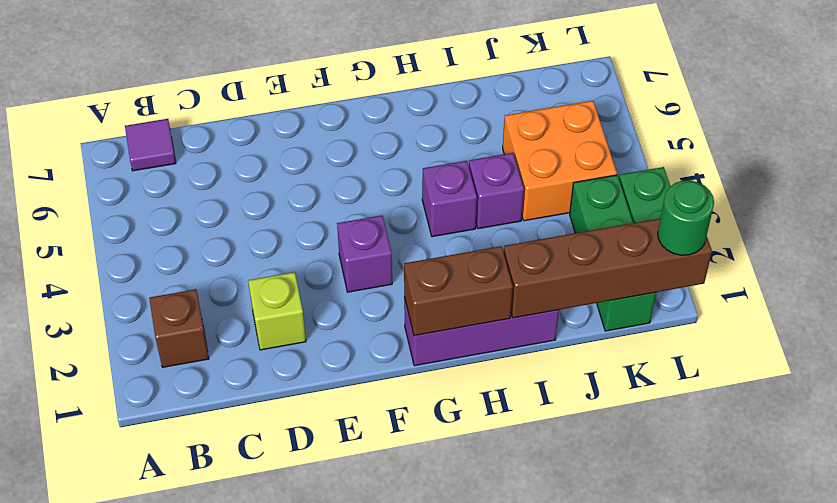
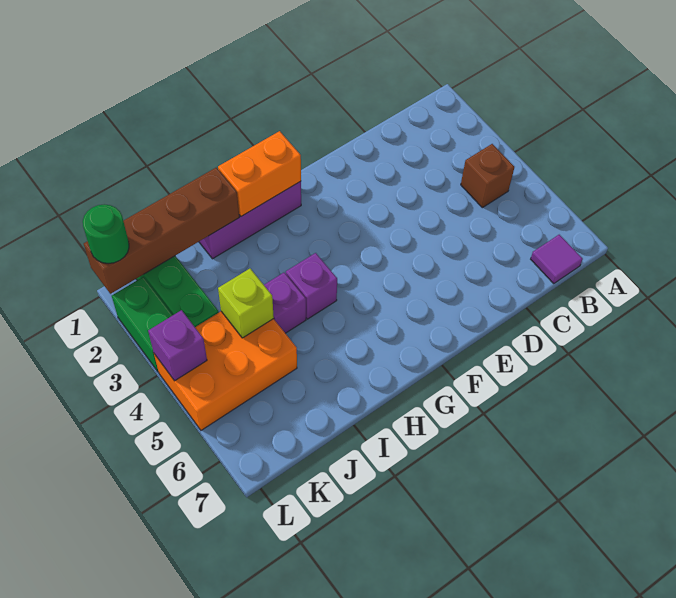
brown 1x1 brick [149,289,209,367] -> brown 1x1 brick moved to [461,144,514,208]
lime 1x1 brick [248,272,306,350] -> lime 1x1 brick moved to [218,269,274,338]
purple 1x1 brick [337,215,392,292] -> purple 1x1 brick moved to [148,310,207,381]
brown 1x2 brick [404,246,513,336] -> orange 1x2 brick [218,131,301,216]
orange 2x2 brick [503,101,617,221] -> orange 2x3 brick [154,312,297,430]

